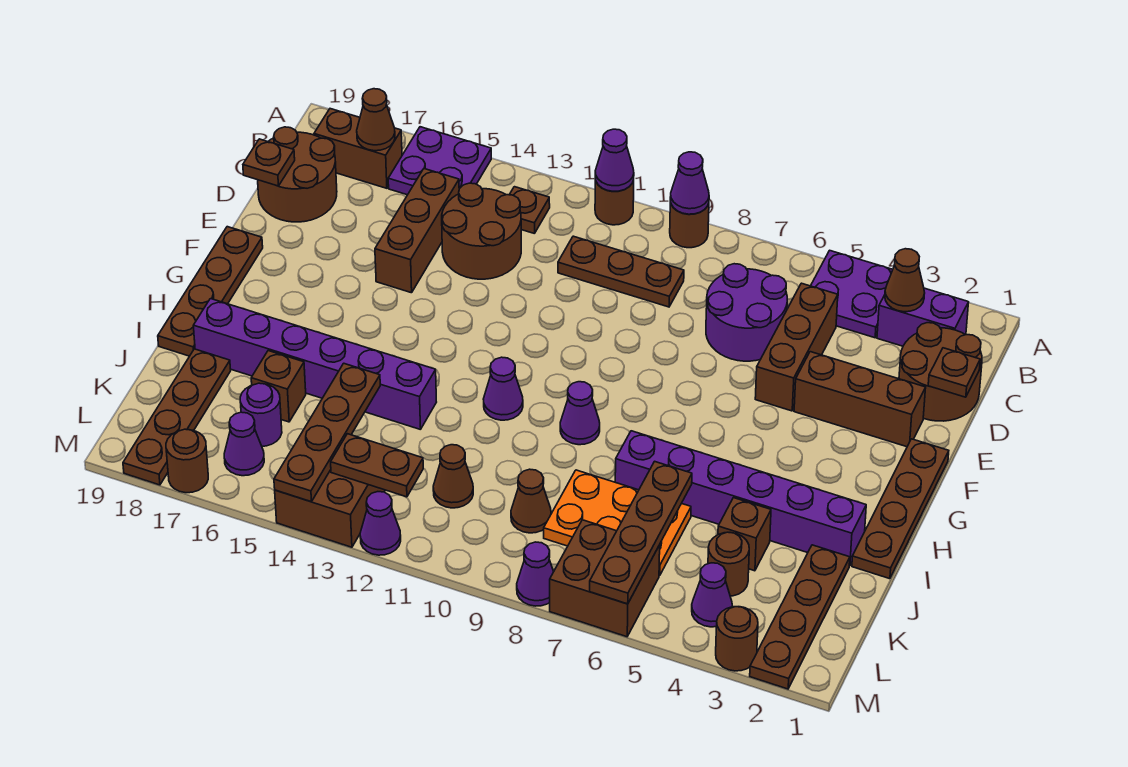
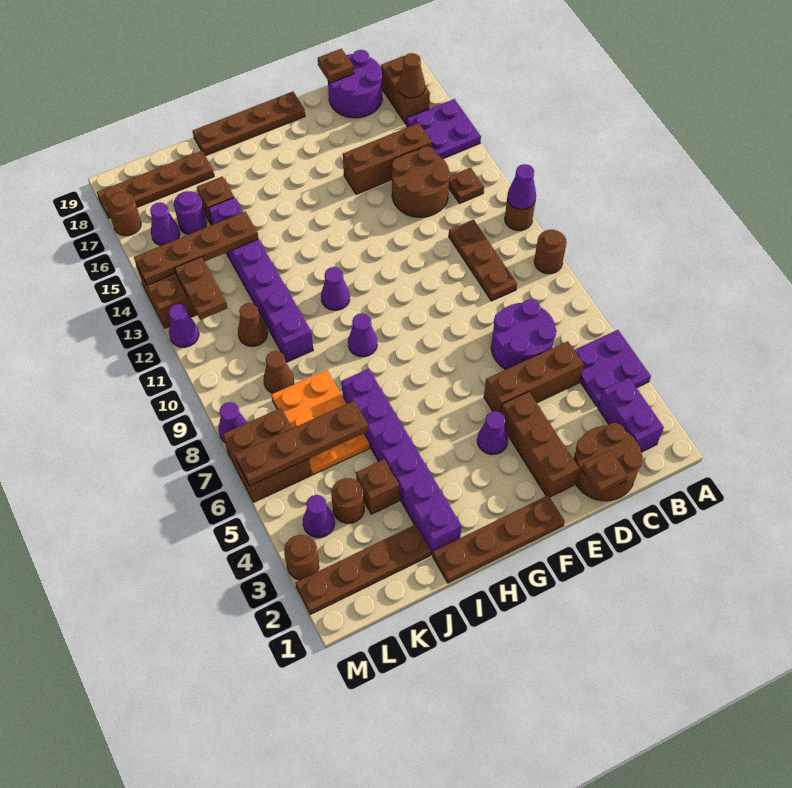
purple 1x1 cone [670,152,709,214] -> purple 1x1 cone moved to [477,411,508,455]
brown 1x1 cone [885,249,925,312] -> none
brown 2x2 round brick [258,127,337,222] -> purple 2x2 round brick [328,50,382,118]
purple 1x6 brick [193,299,436,430] -> purple 1x6 brick moved to [209,197,313,362]

